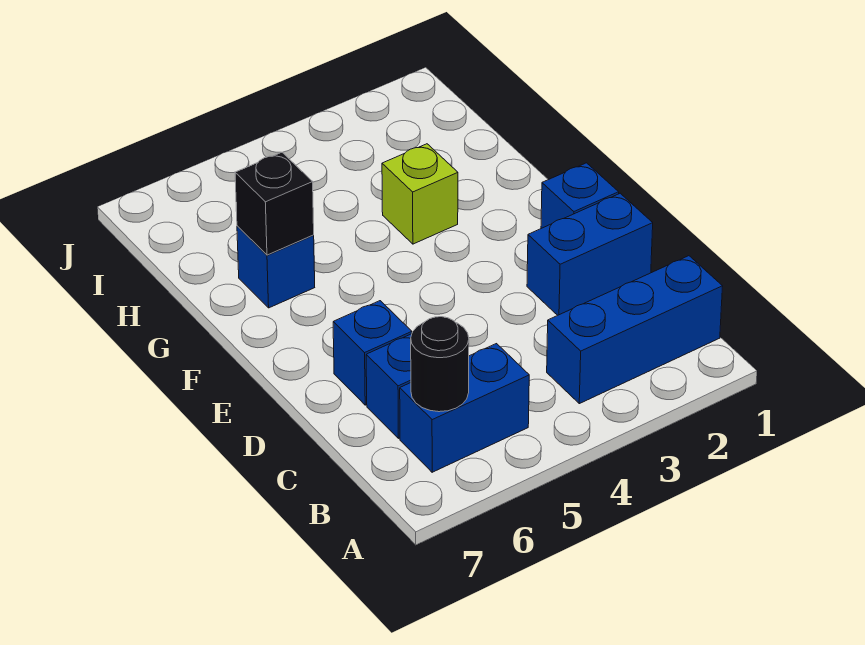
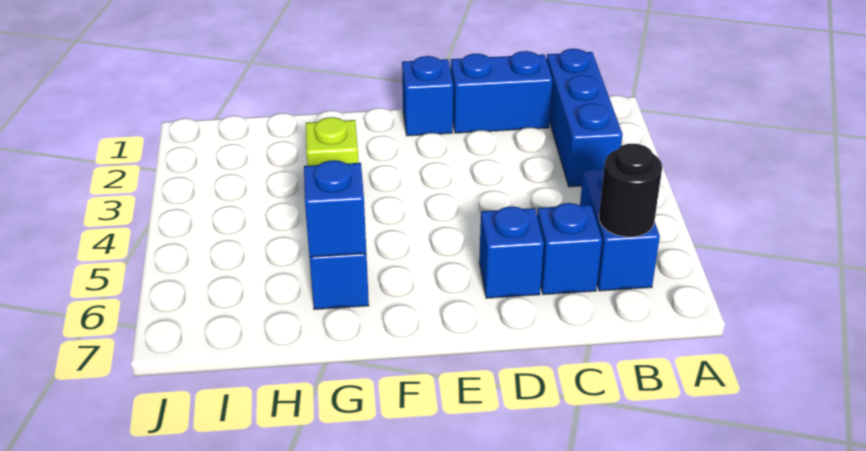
blue 1x2 brick [527,193,653,315] -> blue 1x2 brick turned to [451,51,552,133]
black 1x1 brick [235,152,314,255] -> blue 1x1 brick [304,160,366,257]

